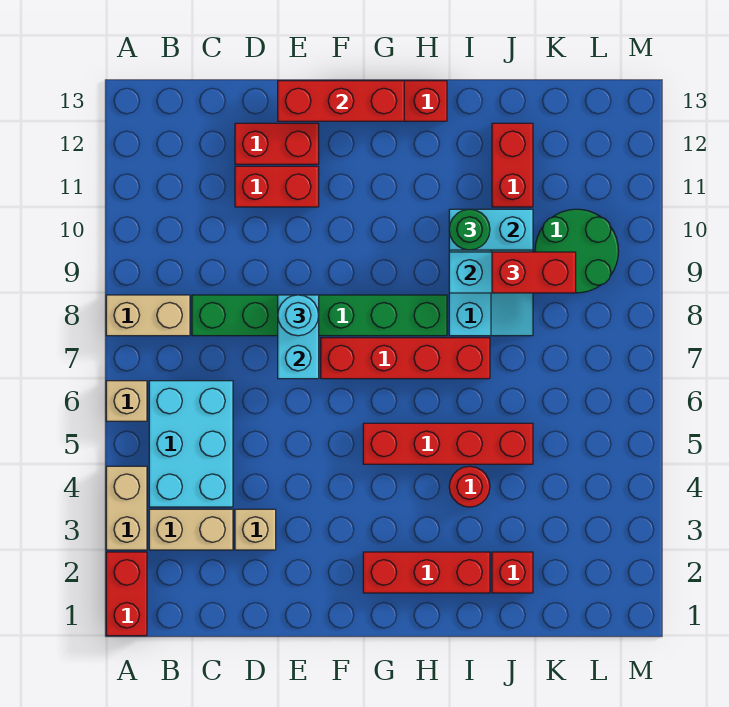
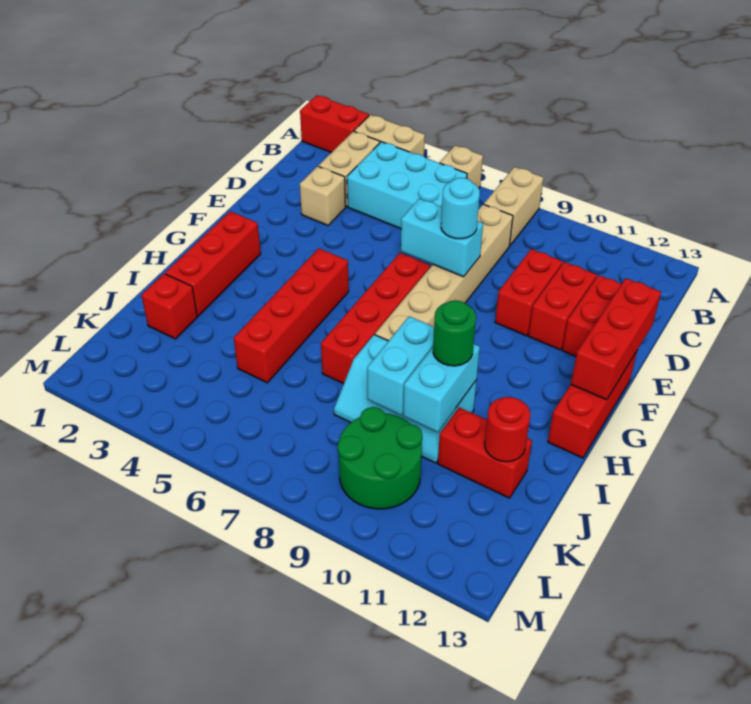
green 1x6 brick [192,295,447,336] -> tan 1x6 brick [375,204,513,341]
red 1x1 round brick [449,466,490,507] -> red 1x1 round brick moved to [485,397,530,462]
red 1x2 brick [492,252,576,293] -> red 1x2 brick moved to [495,249,563,336]

